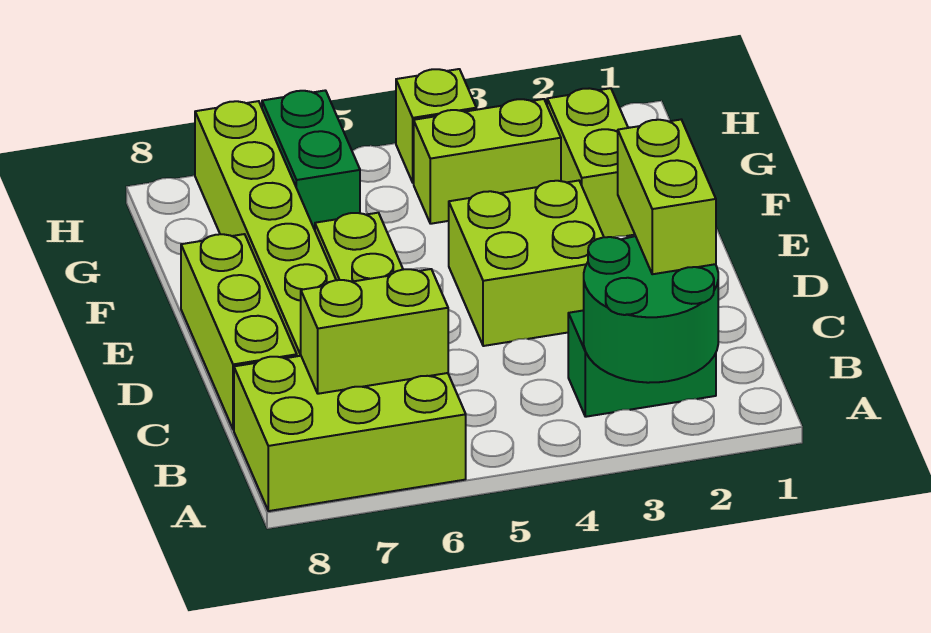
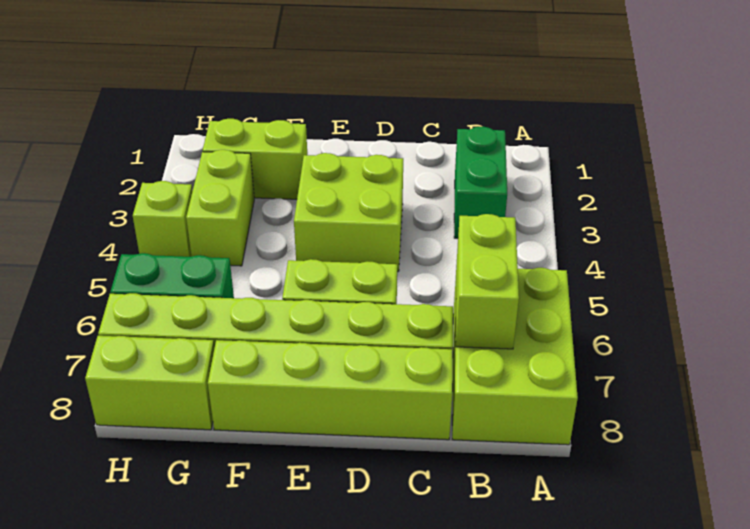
green 2x2 round brick [584,236,718,383] -> none
lime 1x2 brick [618,120,716,274] -> lime 1x2 brick moved to [85,336,214,430]
lime 1x3 brick [181,234,297,430] -> lime 1x4 brick [208,340,453,440]

